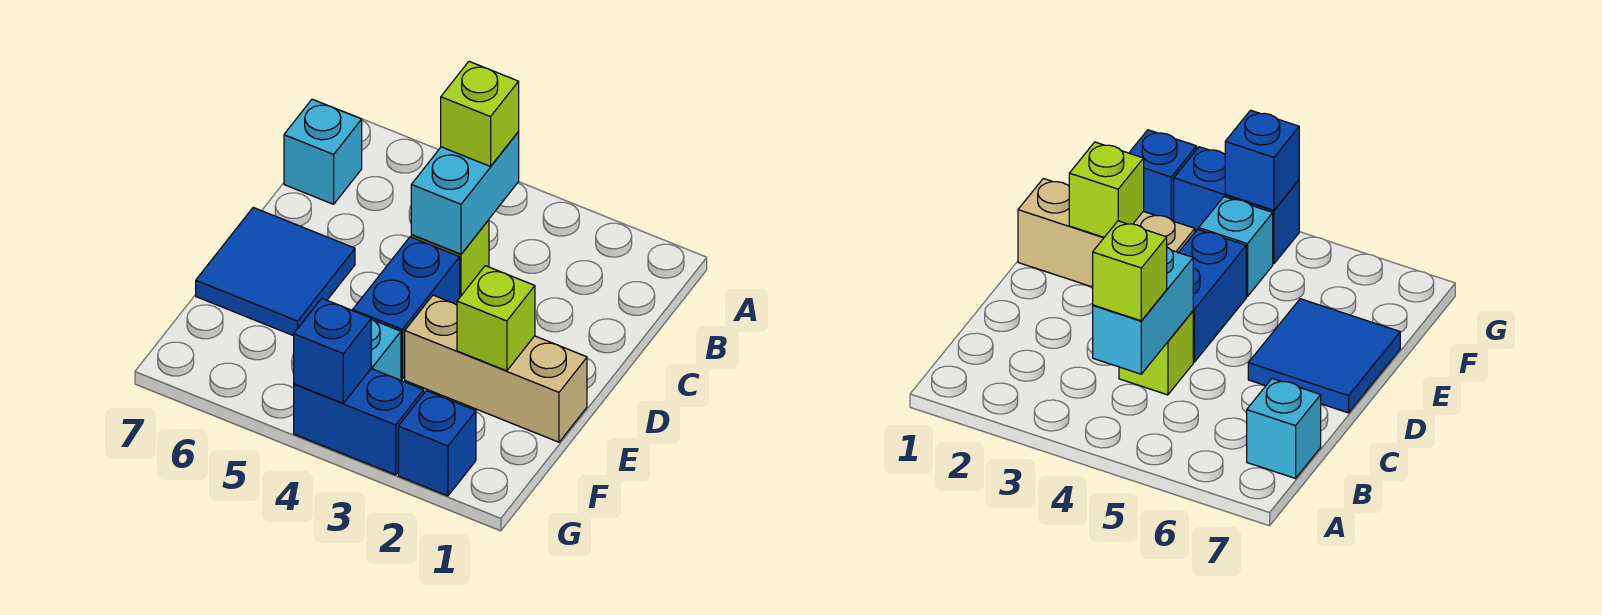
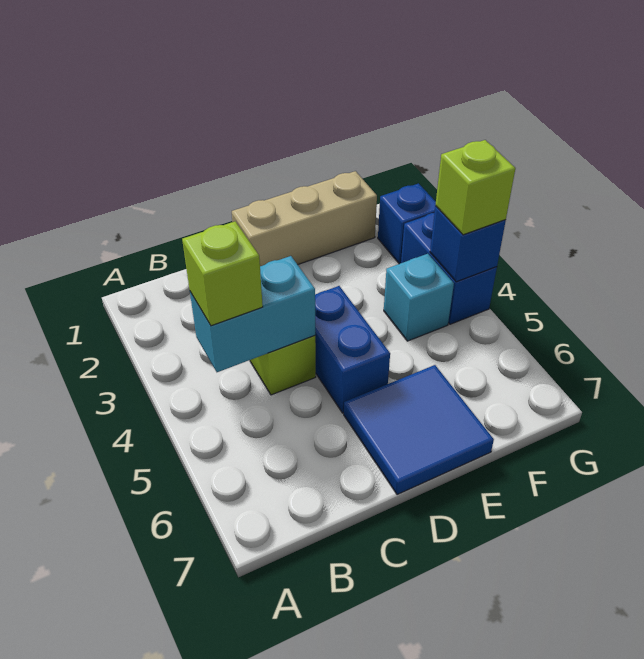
cyan 1x1 brick [284,99,362,204] -> none
blue 1x2 brick [353,237,460,379] -> blue 1x2 brick turned to [315,286,390,413]
tan 1x3 brick [405,295,587,442] -> tan 1x3 brick turned to [232,171,377,266]
lime 1x1 brick [457,266,535,371] -> lime 1x1 brick moved to [436,140,515,235]

